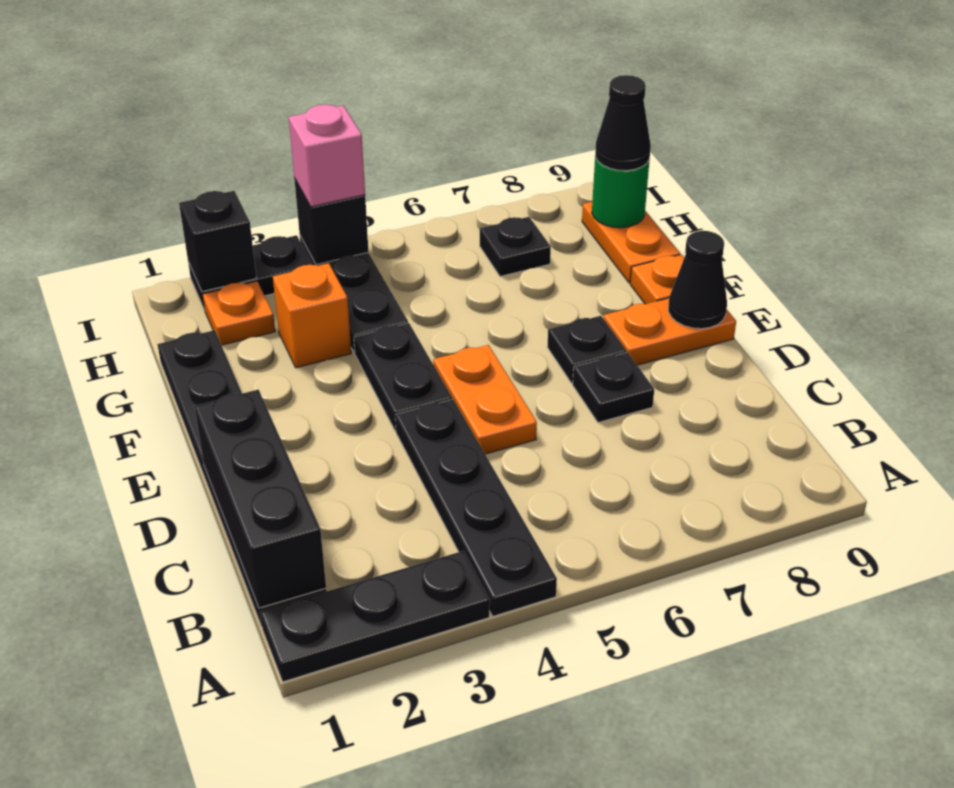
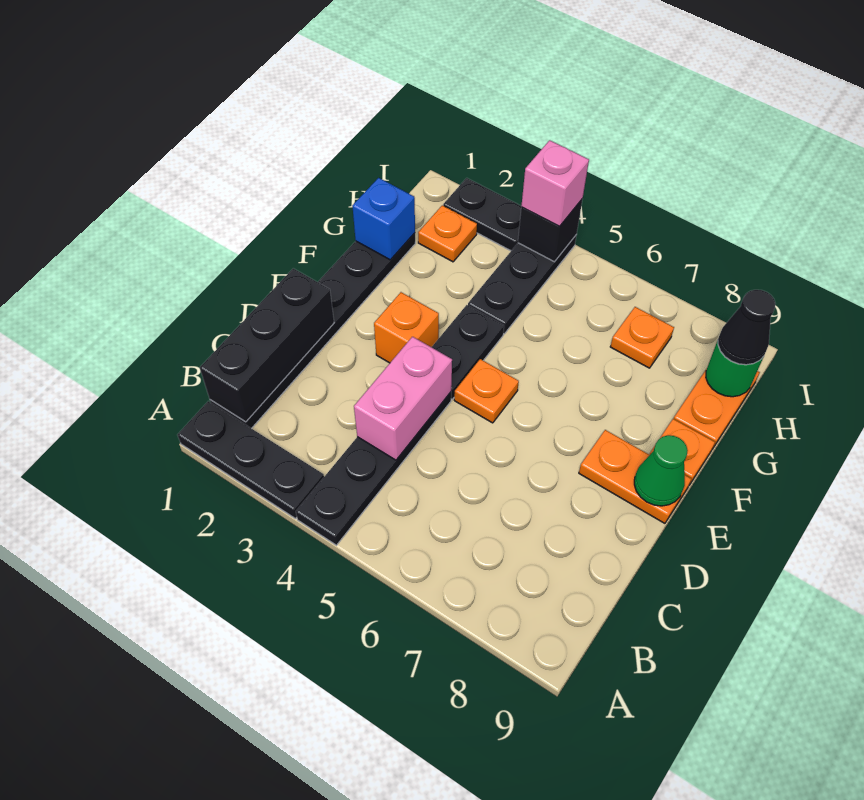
none -> pink 1x2 brick [354,337,452,460]
orange 1x2 plate [433,345,537,454] -> orange 1x1 plate [454,359,519,423]
black 1x1 plate [573,352,654,423] -> none
black 1x1 plate [547,316,626,383] -> none
black 1x1 cone [668,231,727,329] -> green 1x1 cone [634,435,688,506]
none -> blue 1x1 brick [352,178,415,260]
orange 1x1 brick [273,263,351,368] -> orange 1x1 brick moved to [374,292,439,363]
black 1x1 plate [480,217,551,276] -> orange 1x1 plate [610,307,674,368]
black 1x1 brick [179,191,256,292] -> none

